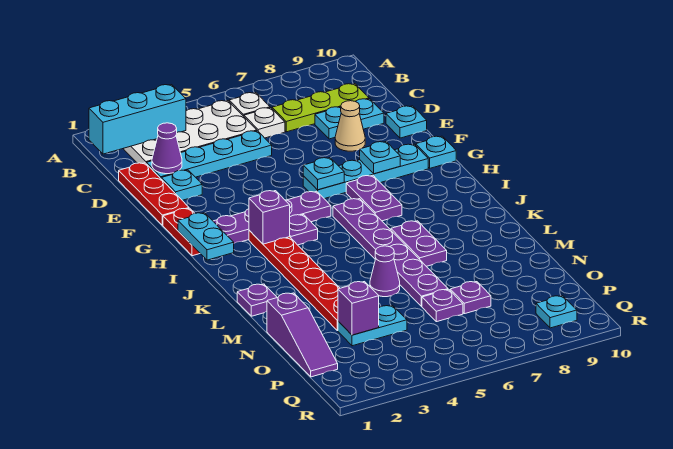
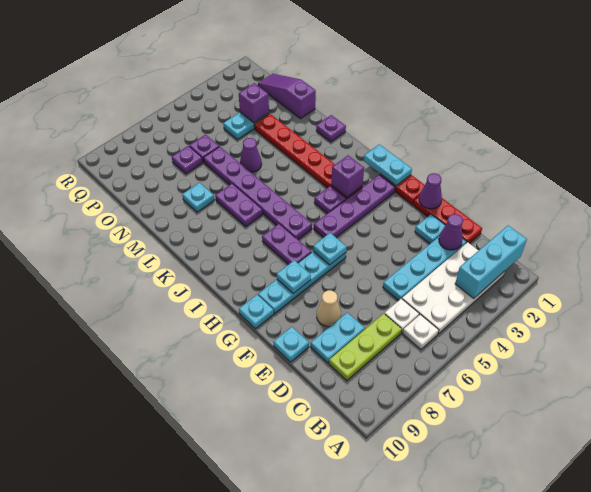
none -> purple 1x1 cone [419,173,442,209]
cyan 1x1 plate [536,296,577,328] -> cyan 1x1 plate moved to [182,183,214,212]

